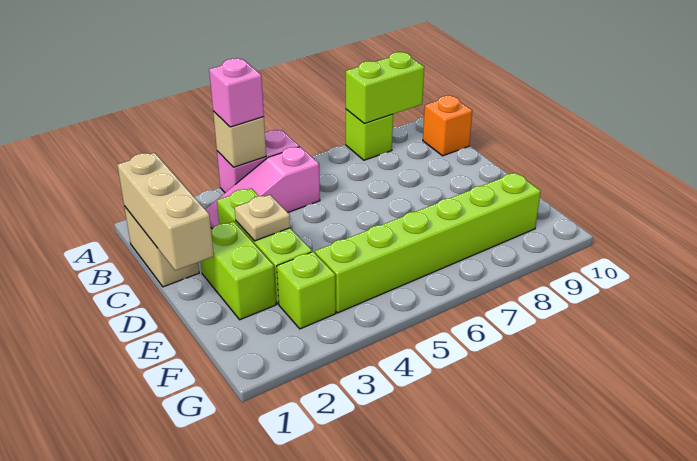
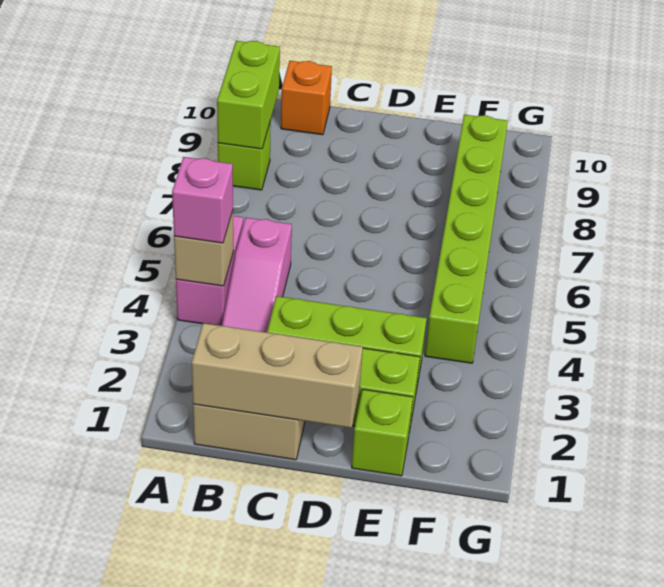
tan 1x1 plate [235,195,290,241] -> none
lime 1x1 brick [277,252,336,329] -> lime 1x1 brick moved to [352,389,413,476]

